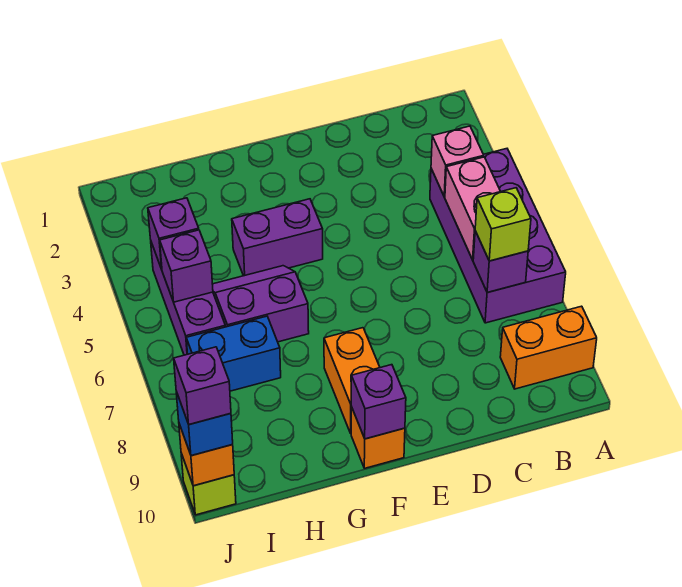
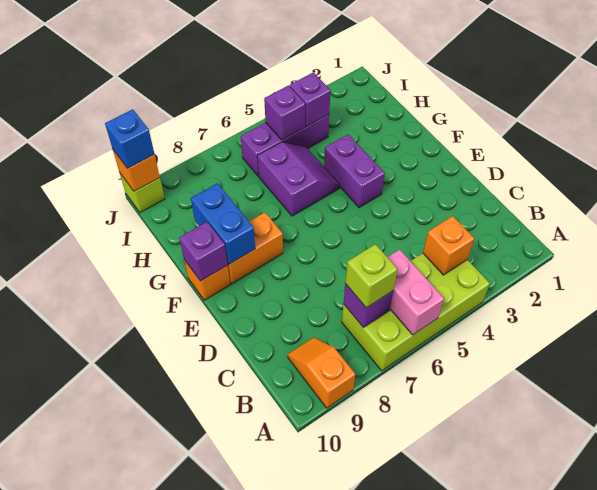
purple 2x4 brick [430,149,566,323] -> lime 2x4 brick [342,253,490,371]
orange 1x2 brick [500,306,597,389] -> orange 1x2 slope [288,337,355,408]
pink 1x1 brick [431,126,484,197] -> orange 1x1 brick [423,216,474,275]
pink 1x2 brick [445,157,501,260] -> pink 1x2 brick turned to [388,249,444,335]
blue 1x2 brick [186,316,281,391] -> blue 1x2 brick moved to [191,183,255,264]
purple 1x1 brick [174,347,231,424] -> none

